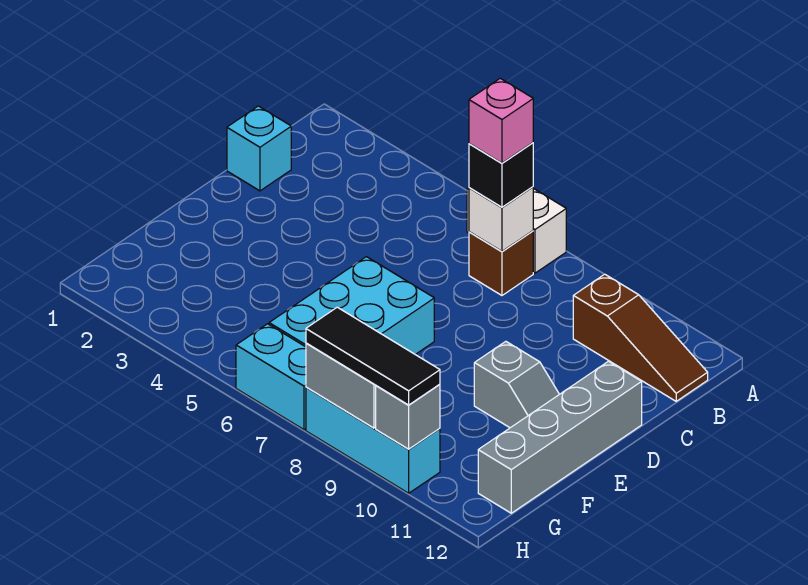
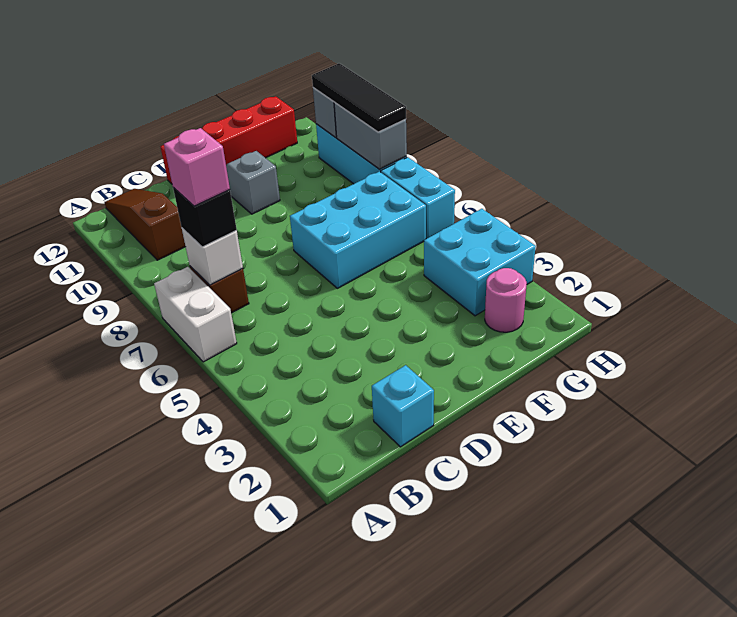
grey 1x4 brick [478,361,642,513] -> red 1x4 brick [161,96,297,184]
none -> pink 1x1 round brick [485,268,527,332]
none -> cyan 2x2 brick [424,209,536,316]

